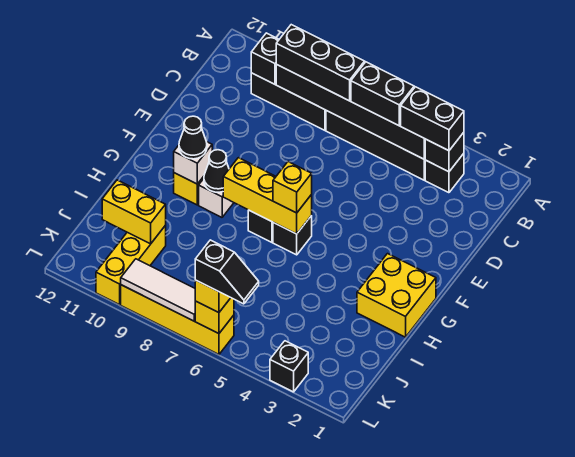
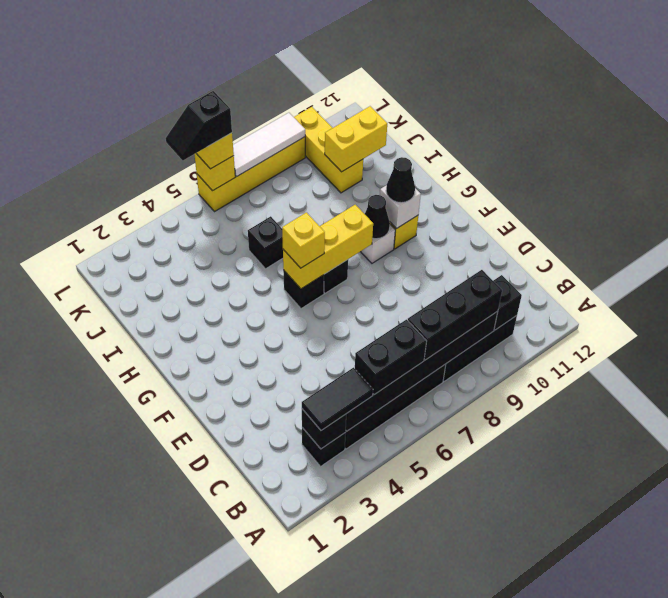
black 1x2 brick [401,87,464,151] -> black 1x2 tile [302,368,373,431]
yellow 2x2 brick [357,254,436,337] -> none
black 1x1 brick [270,341,308,392] -> black 1x1 brick moved to [248,216,283,269]

